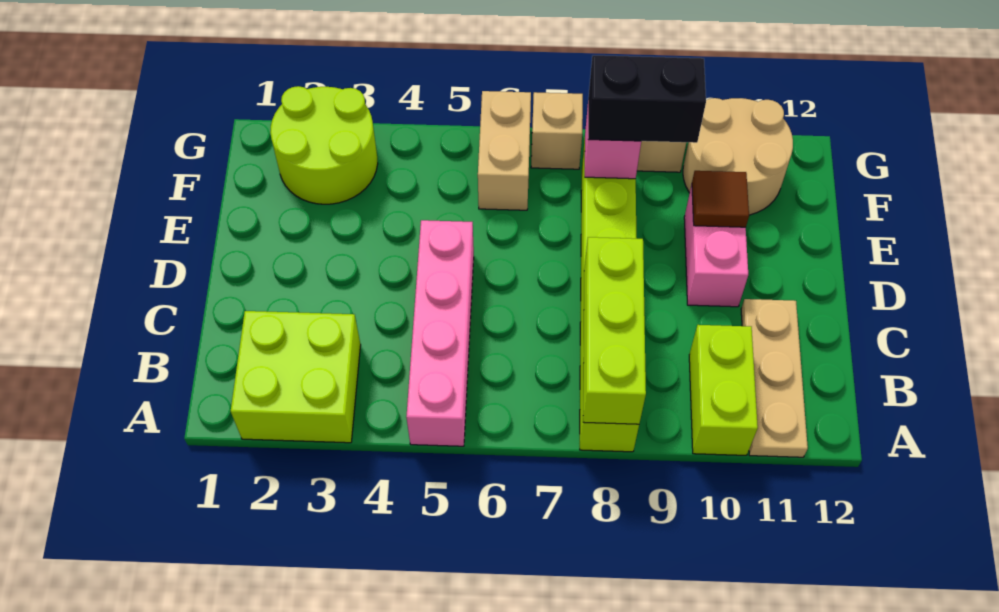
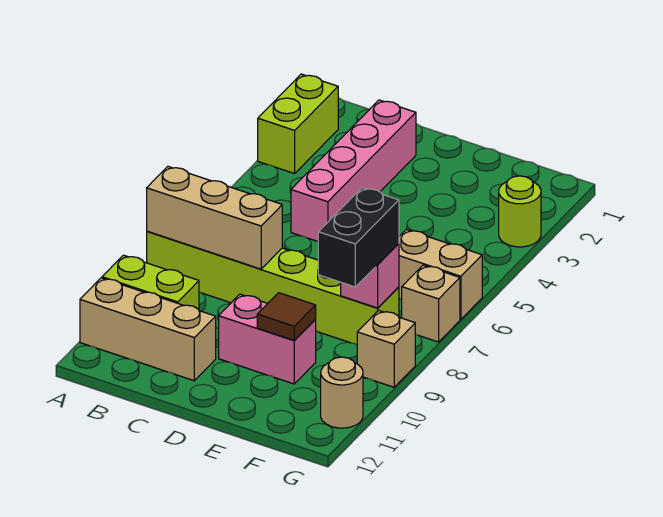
lime 2x2 brick [230,311,361,443] -> lime 1x2 brick [258,74,338,174]
pink 1x4 brick [406,220,474,446] -> pink 1x4 brick turned to [291,100,416,241]
lime 1x3 brick [583,237,646,424] -> tan 1x3 brick [147,167,282,269]
tan 1x3 plate [741,299,808,457] -> tan 1x3 brick [80,278,216,381]
lime 2x2 round brick [270,86,378,204] -> lime 1x1 round brick [499,176,541,247]
tan 2x2 round brick [683,98,793,215] -> tan 1x1 round brick [321,357,363,428]

